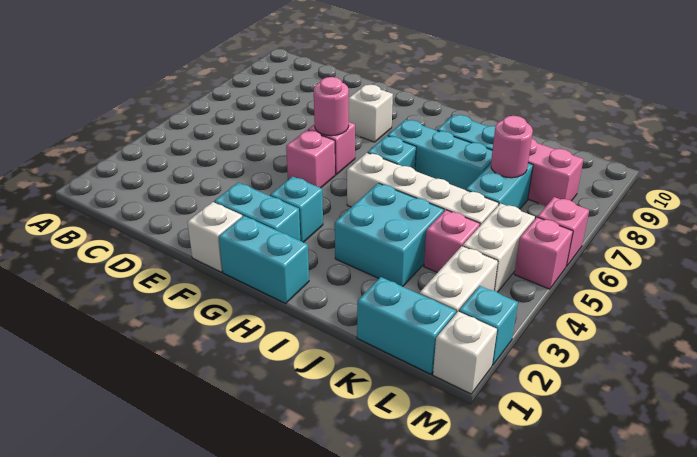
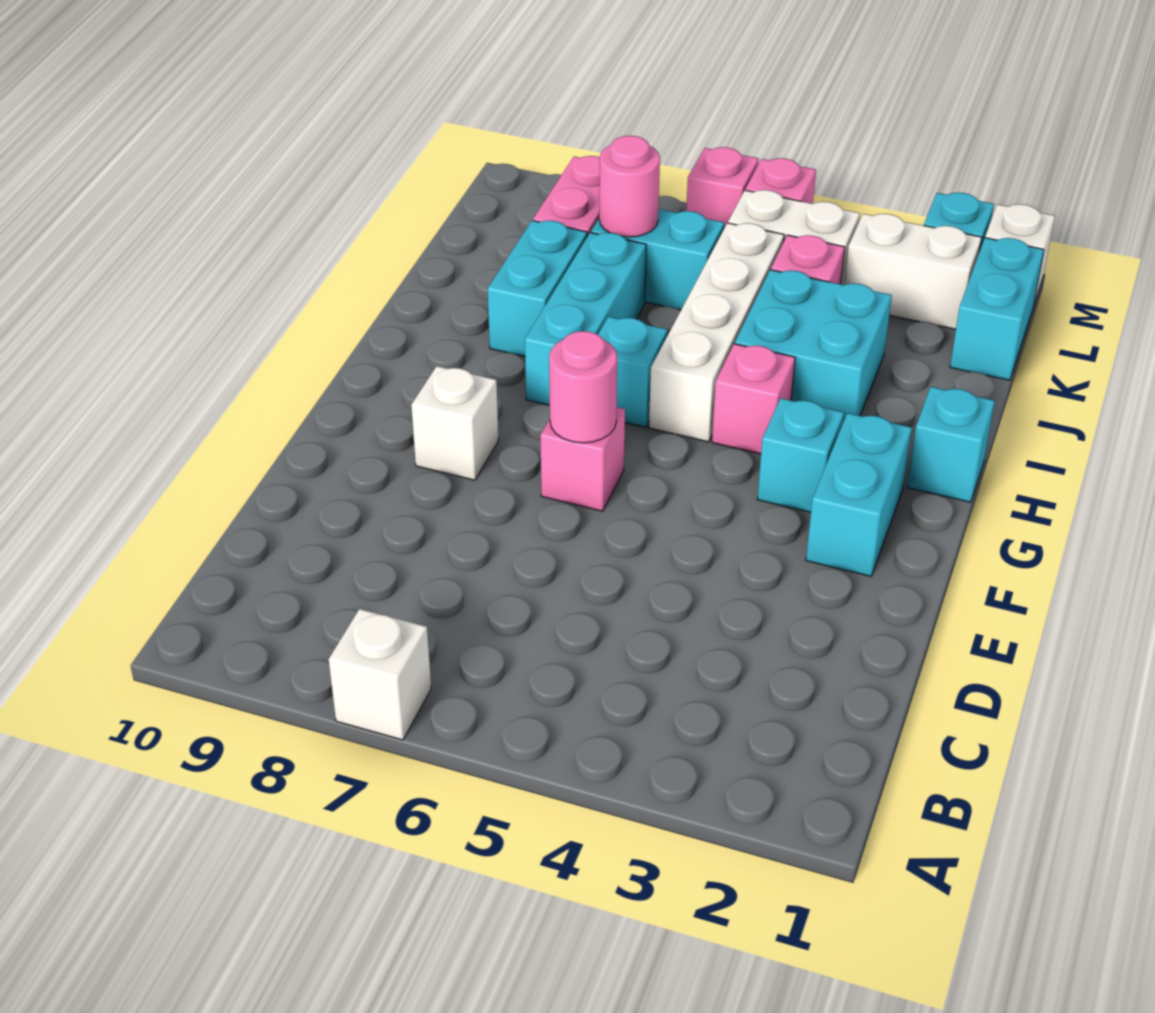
white 1x1 brick [187,202,242,272] -> white 1x1 brick moved to [329,609,431,740]
pink 1x1 brick [286,130,335,188] -> pink 1x1 brick moved to [712,344,795,454]
cyan 1x2 brick [219,216,309,303] -> cyan 1x1 brick [907,387,995,502]

